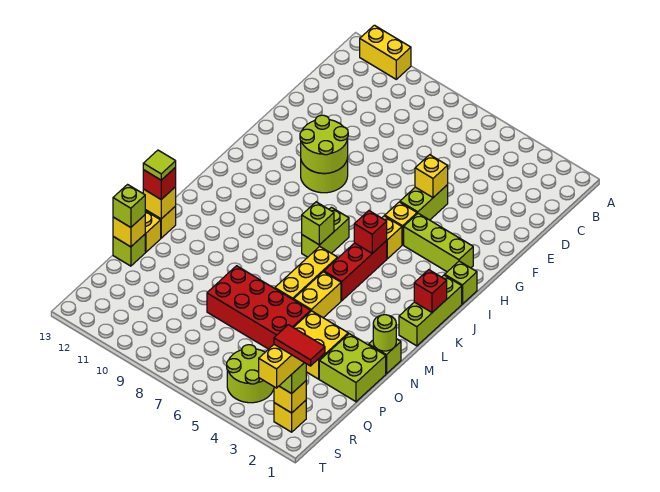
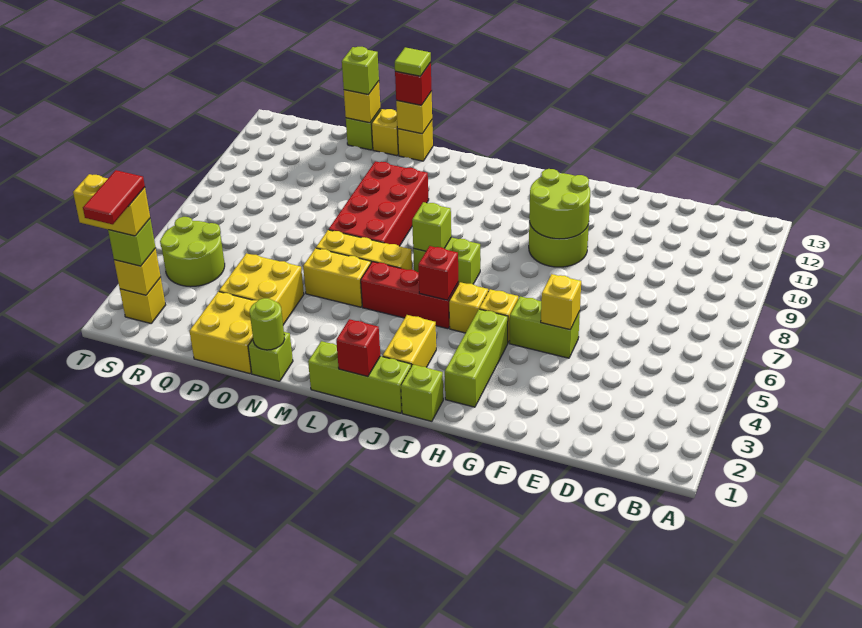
yellow 1x2 brick [360,25,411,79] -> yellow 1x2 brick moved to [383,315,436,367]
lime 2x2 brick [319,334,386,402] -> yellow 2x2 brick [190,292,258,374]
red 2x4 brick [207,266,311,349] -> red 2x4 brick moved to [329,161,429,246]

